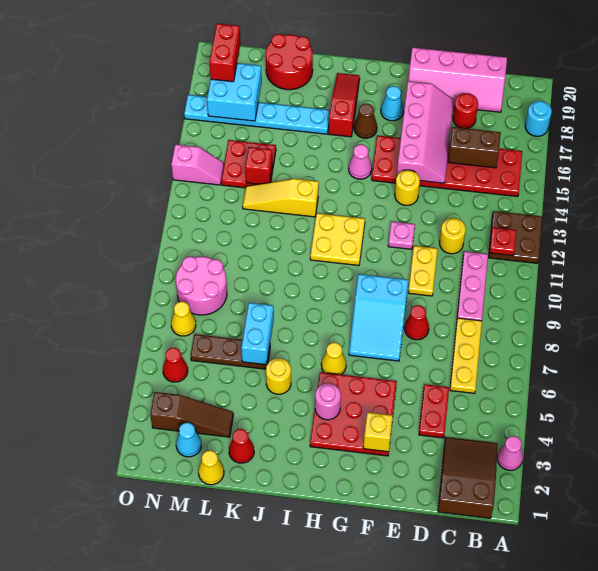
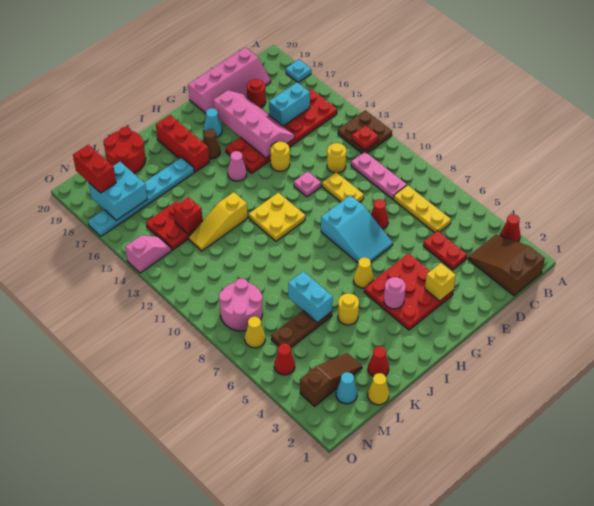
pink 1x1 cone [497,436,523,470] -> red 1x1 cone [500,214,520,242]
cyan 1x1 round brick [525,101,552,136] -> cyan 1x1 plate [286,60,311,82]
brown 1x2 brick [448,127,501,168] -> cyan 1x2 brick [269,82,310,126]
red 1x3 slope [329,73,360,137] -> red 1x3 brick [156,115,209,172]

